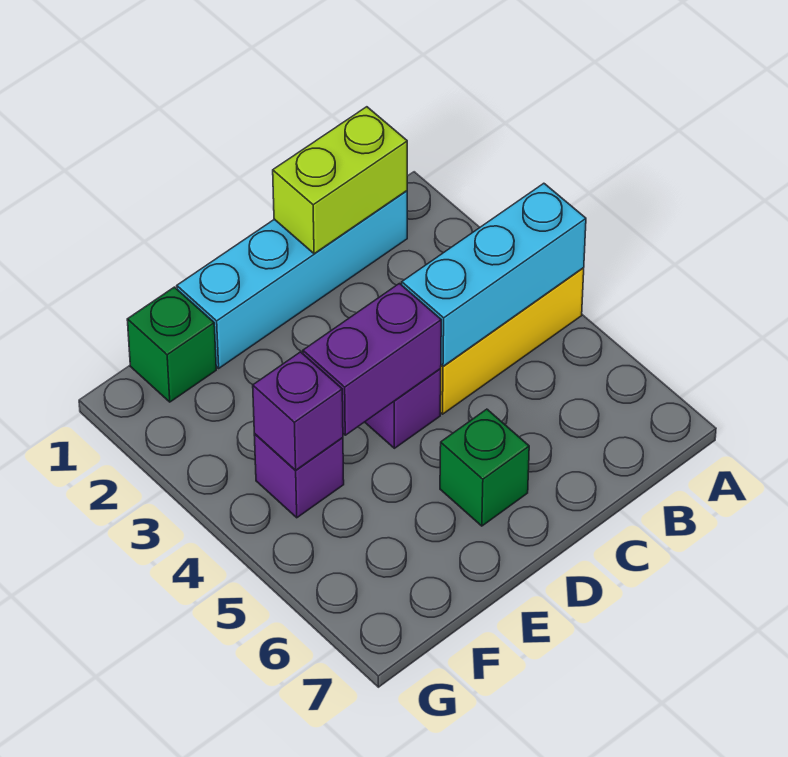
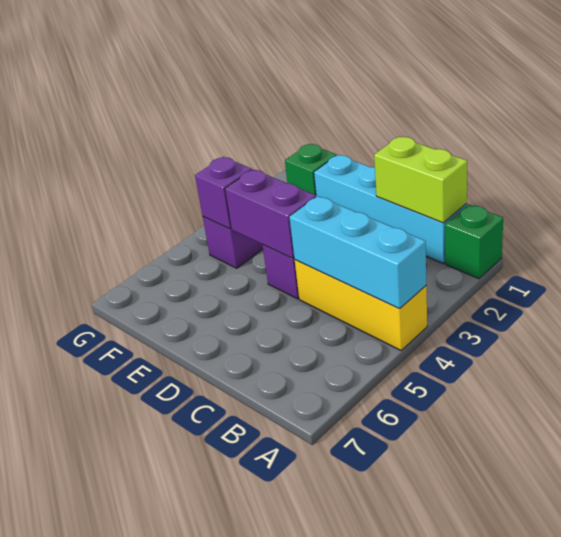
green 1x1 brick [440,409,529,526] -> green 1x1 brick moved to [445,204,503,279]

